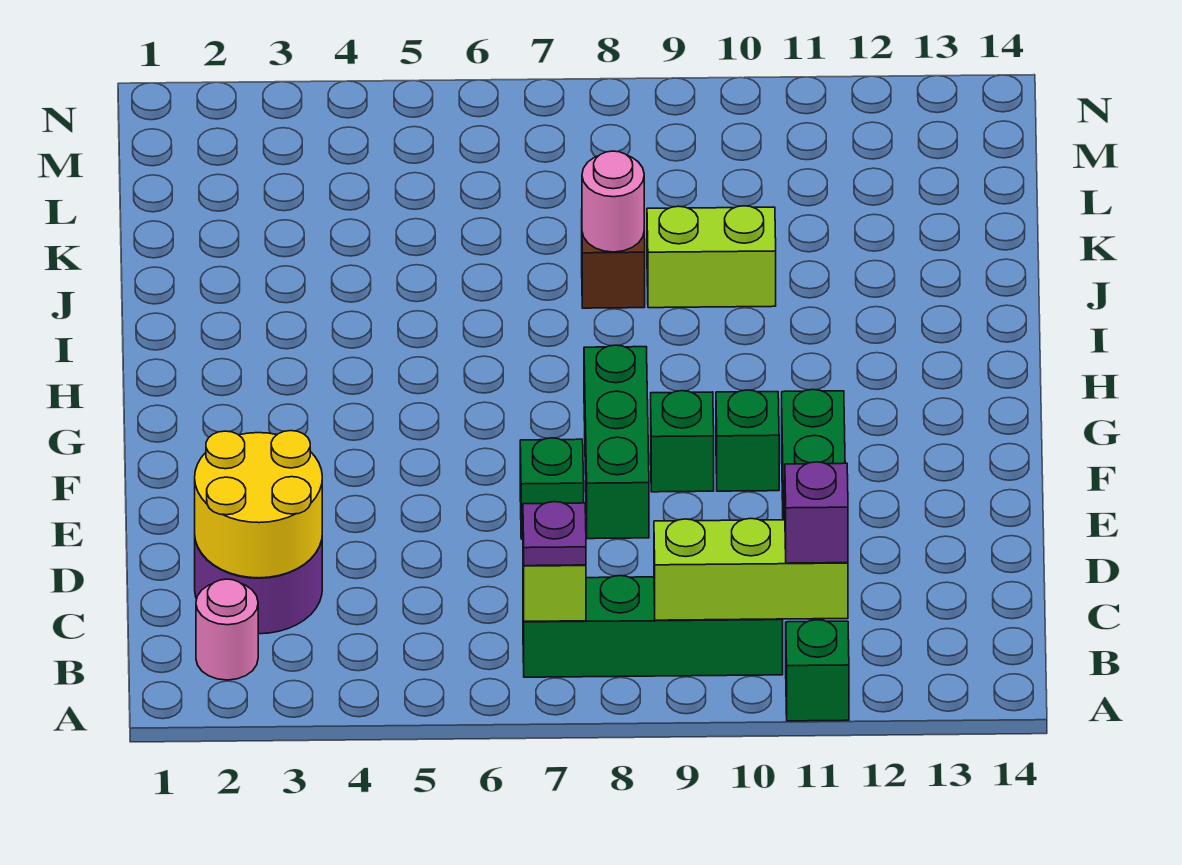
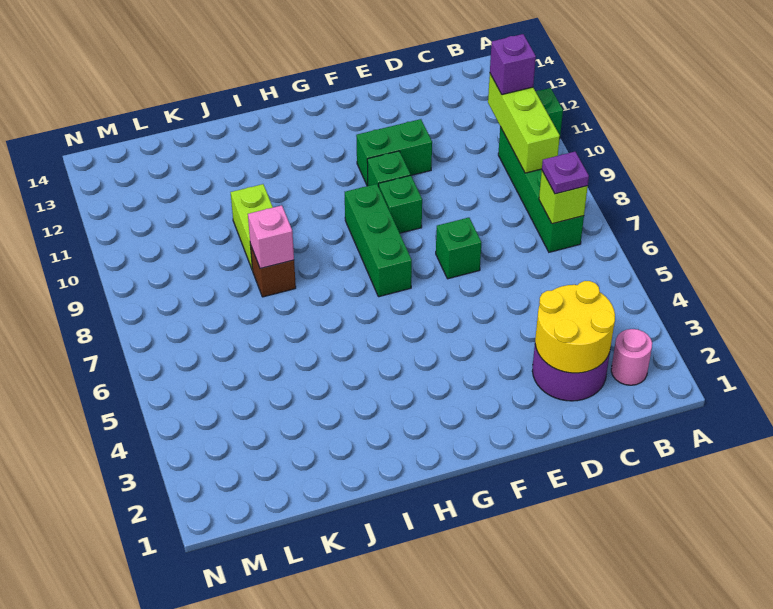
green 1x3 brick [584,345,649,539] -> green 1x3 brick turned to [345,184,412,297]
pink 1x1 round brick [582,151,644,252] -> pink 1x1 brick [248,205,294,269]

